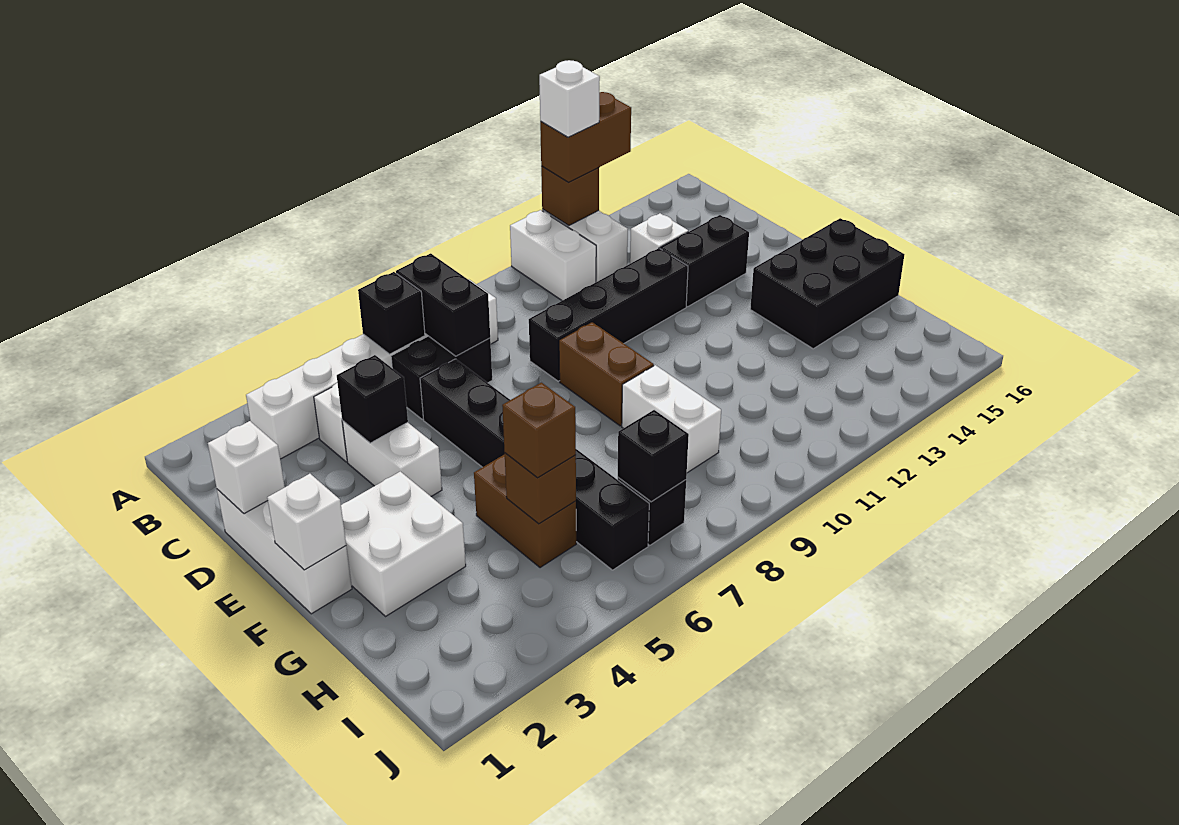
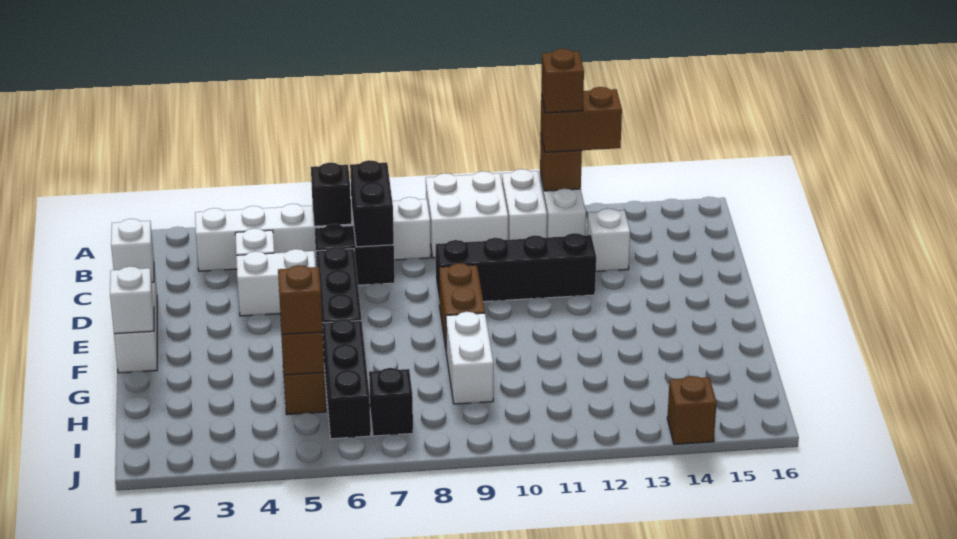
white 1x1 brick [539,60,600,137] -> brown 1x1 brick [541,49,584,113]
white 1x2 brick [342,421,442,496] -> white 1x2 brick turned to [236,249,316,316]
black 1x1 brick [337,355,408,443] -> none
black 1x2 brick [660,215,749,307] -> none
white 2x2 brick [341,471,466,616] -> white 2x2 brick moved to [426,171,508,258]
black 2x3 brick [750,218,904,349] -> none
black 1x1 brick [618,410,689,502] -> none
none -> brown 1x1 brick [667,376,716,444]

